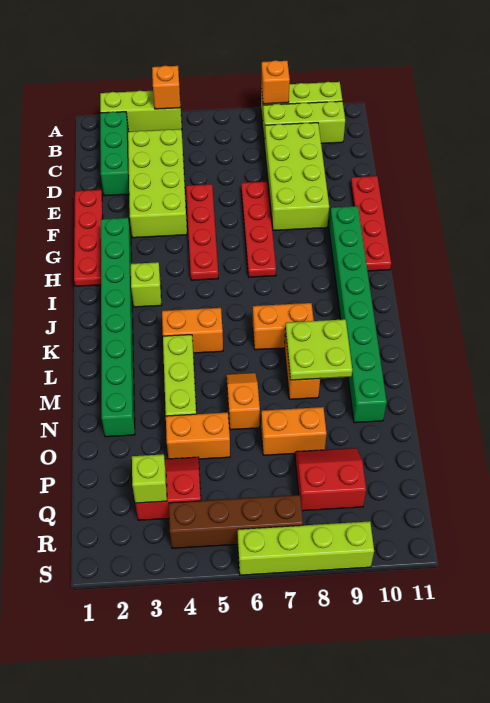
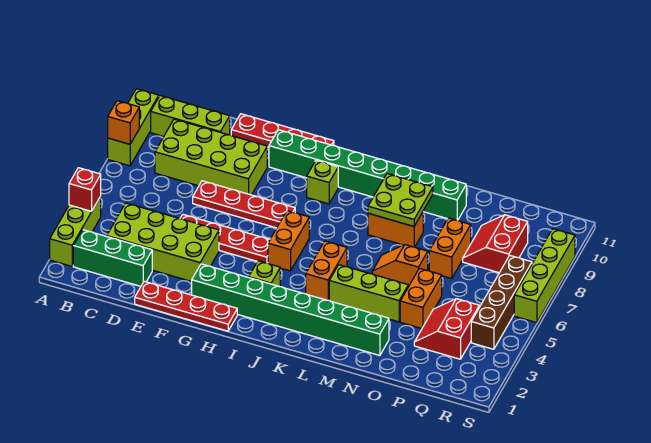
orange 1x1 brick [152,66,181,109] -> red 1x1 brick [69,168,101,211]
lime 1x3 brick [263,101,345,145] -> lime 1x3 brick turned to [151,96,230,137]
orange 1x2 brick [253,303,314,350] -> orange 1x2 brick moved to [268,211,309,271]
lime 1x1 brick [132,454,167,503] -> lime 1x1 brick moved to [307,160,338,204]

